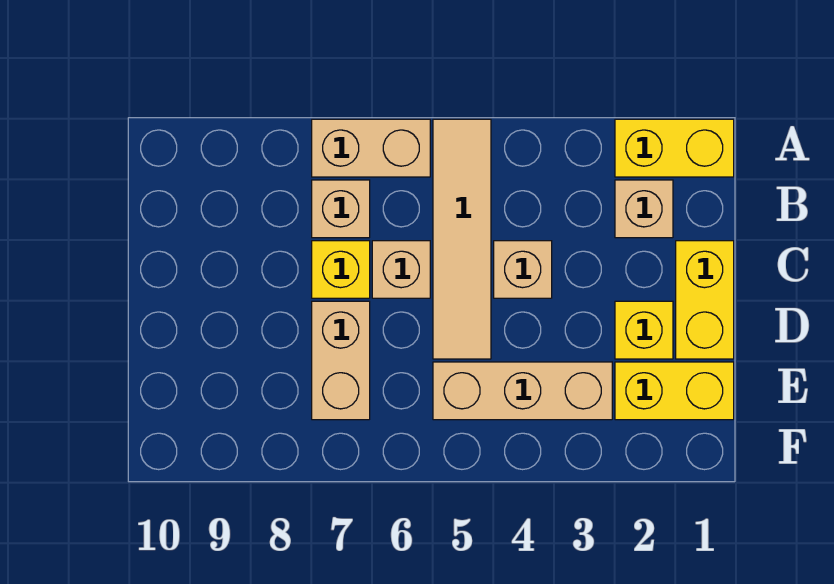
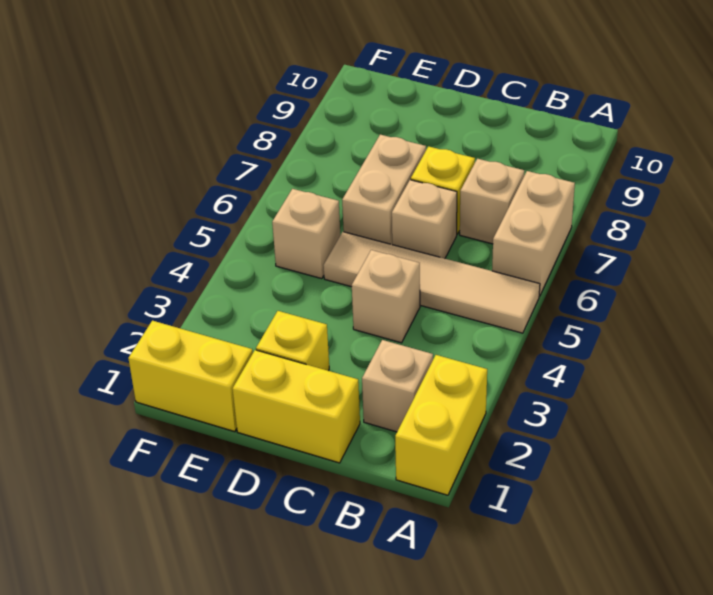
tan 1x2 brick [312,301,370,420] -> tan 1x2 brick turned to [342,135,426,244]
yellow 1x2 brick [615,362,734,420] -> yellow 1x2 brick turned to [128,321,253,432]
tan 1x3 brick [433,362,612,420] -> tan 1x1 brick [272,189,340,279]

